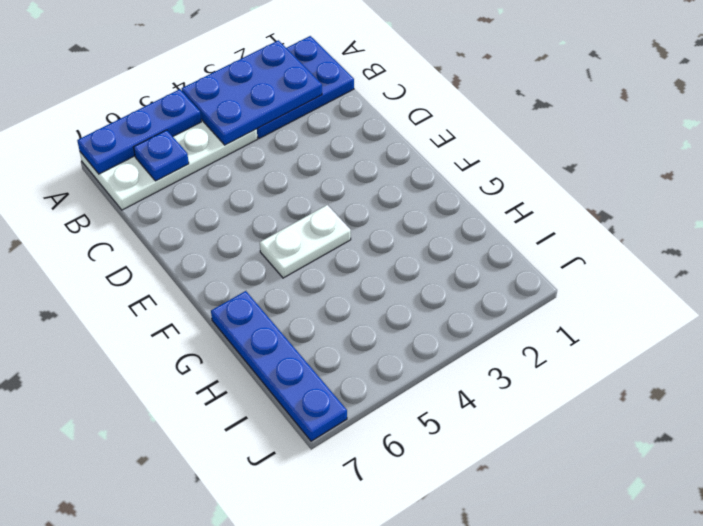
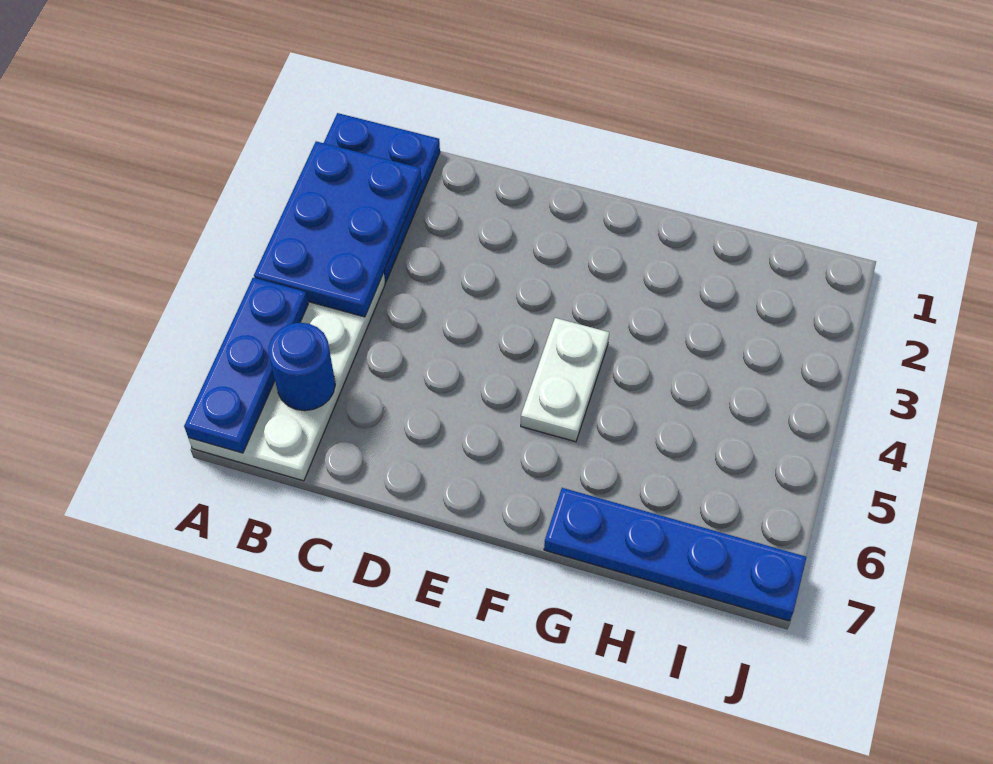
blue 1x1 plate [134,130,189,181] -> blue 1x1 round brick [268,323,335,411]

